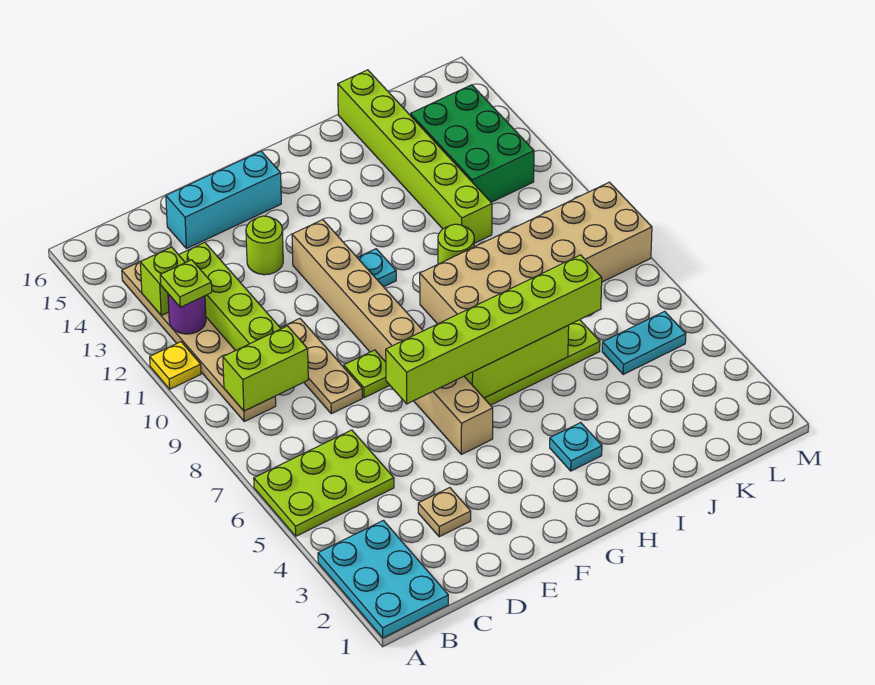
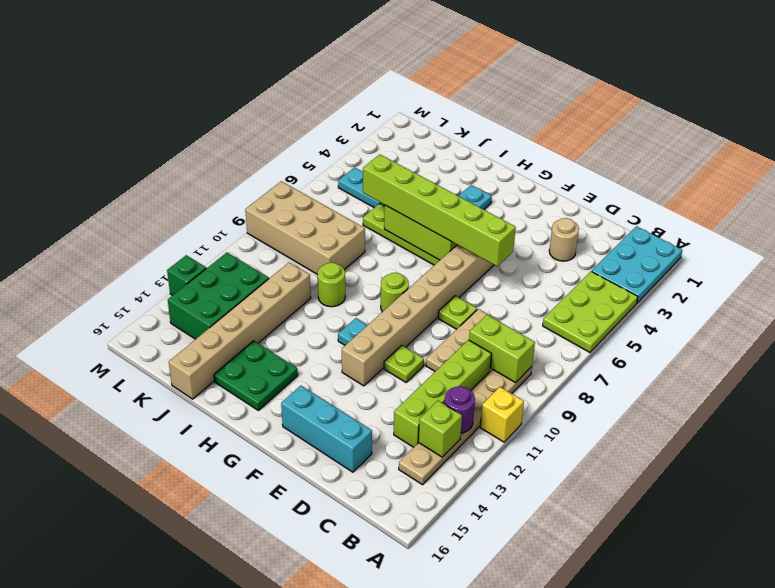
lime 2x3 plate [254,430,394,536] -> lime 2x3 plate turned to [543,271,638,352]
yellow 1x1 plate [150,342,201,389] -> yellow 1x1 brick [480,387,524,442]
lime 1x1 plate [160,260,212,307] -> lime 1x1 plate moved to [384,345,424,382]
tan 1x1 plate [418,488,471,537] -> tan 1x1 round brick [549,218,579,261]
lime 1x1 round brick [246,216,283,275] -> lime 1x1 round brick moved to [381,273,409,312]
tan 2x6 brick [420,182,652,324] -> tan 2x4 brick [245,181,365,275]
none -> green 2x2 plate [214,341,298,410]
lime 1x6 brick [338,70,492,243] -> tan 1x6 brick [169,262,311,399]
none -> green 1x1 brick [167,255,206,295]

